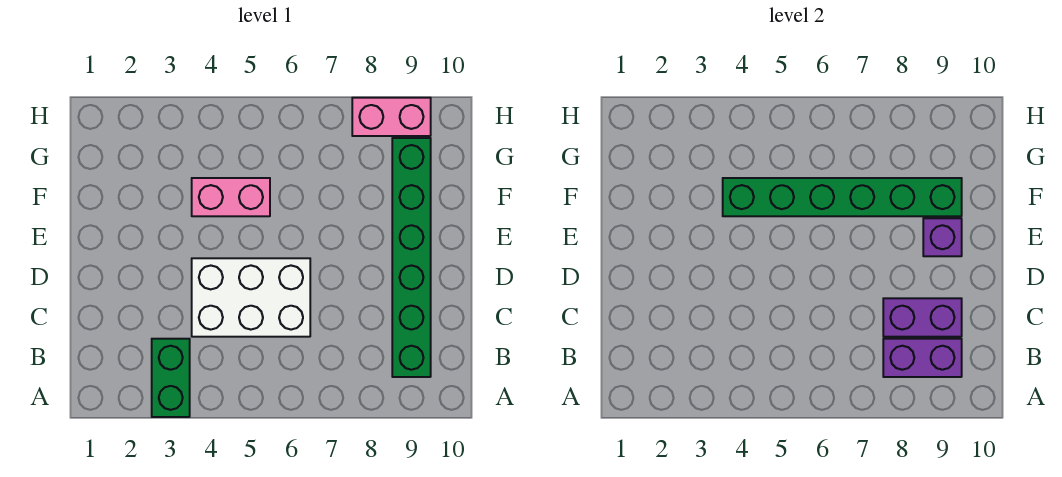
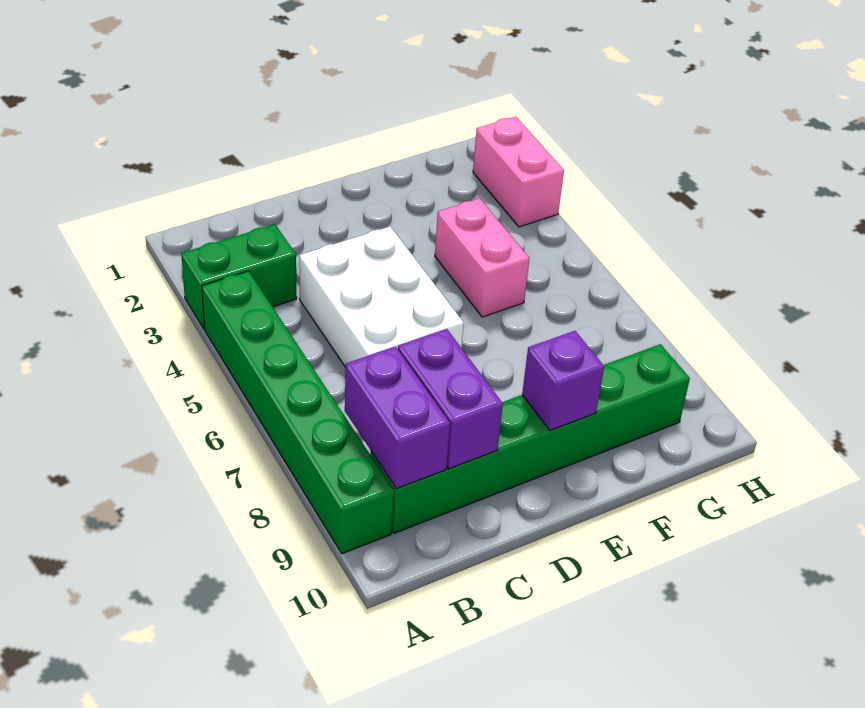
green 1x6 brick [723,178,962,216] -> green 1x6 brick moved to [202,271,394,554]
pink 1x2 brick [352,98,431,136] -> pink 1x2 brick moved to [473,116,564,227]

